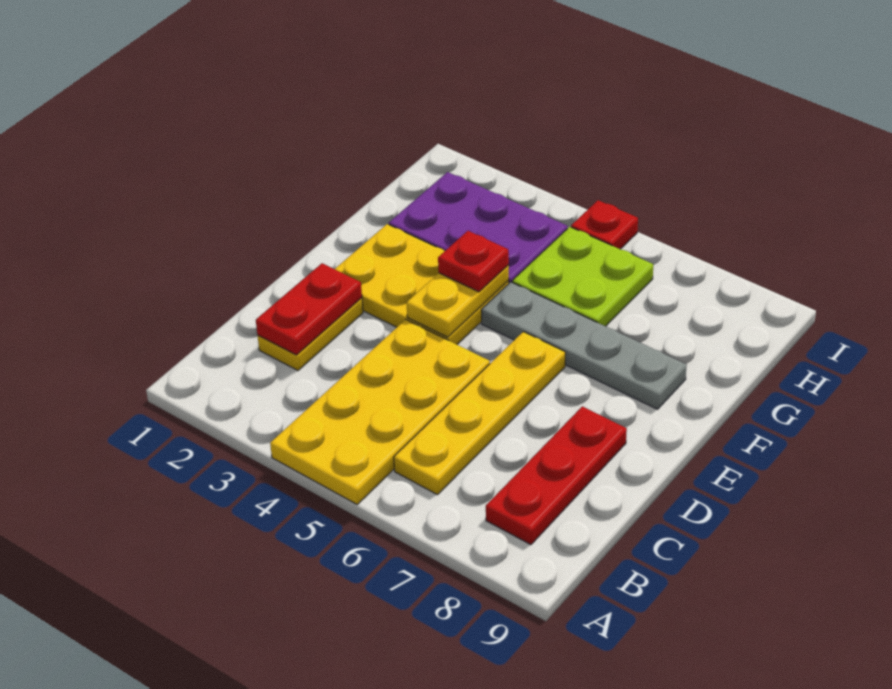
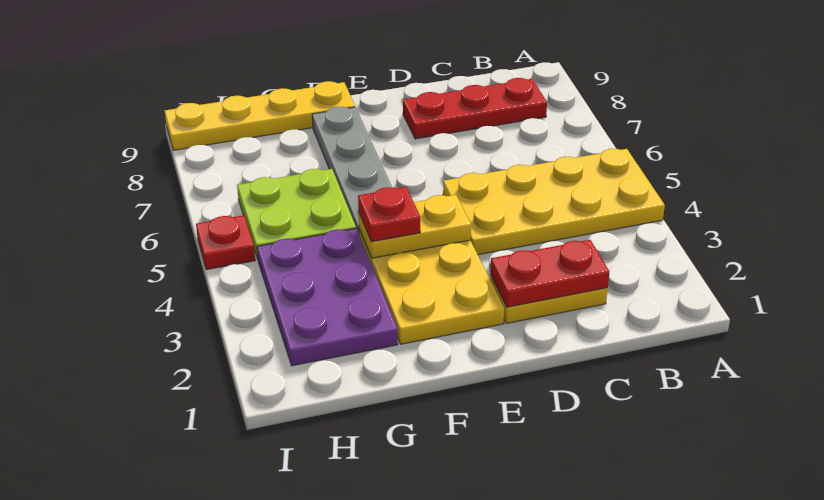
yellow 1x4 plate [394,332,565,495] -> yellow 1x4 plate moved to [165,81,355,150]

